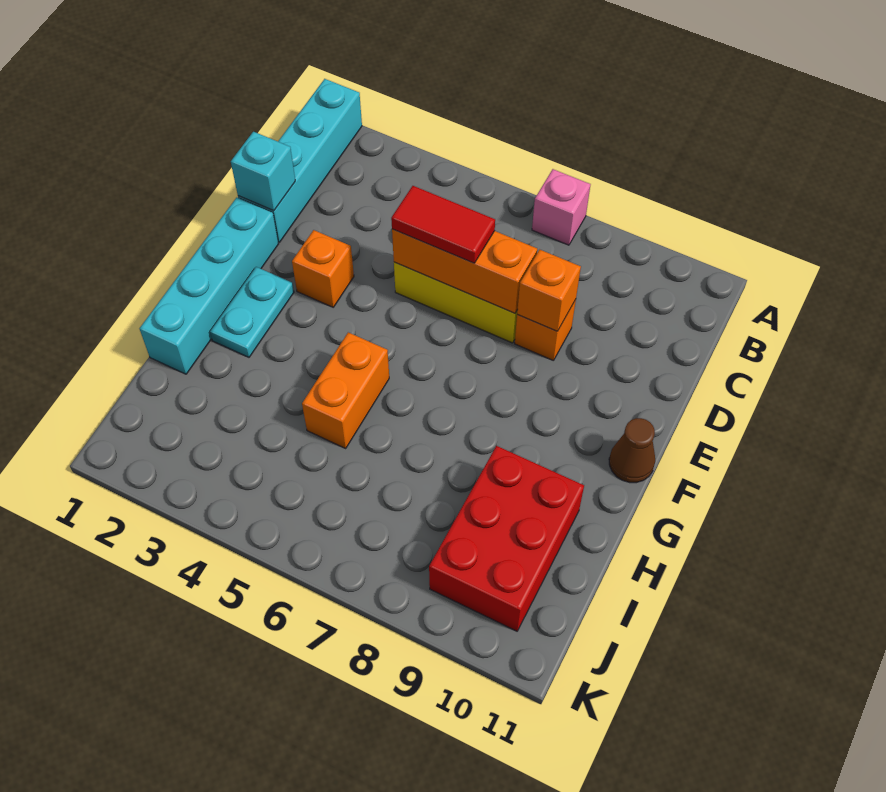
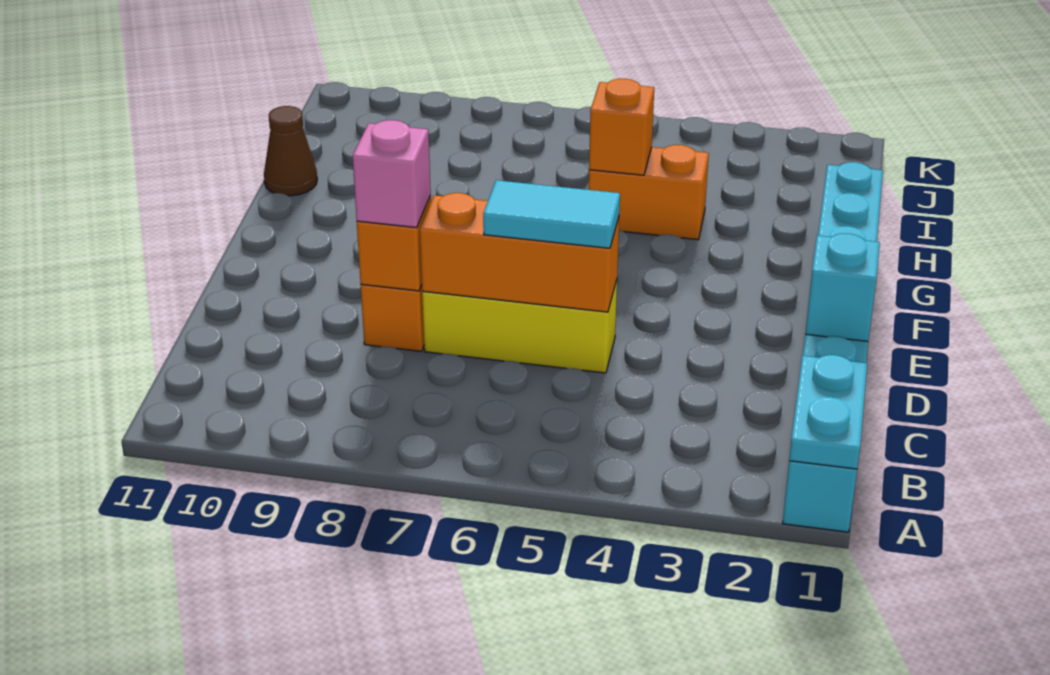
pink 1x1 brick [532,169,591,245] -> pink 1x1 brick moved to [353,120,431,228]
red 1x2 tile [391,186,495,263] -> cyan 1x2 tile [483,180,620,248]
orange 1x1 brick [292,230,354,307] -> orange 1x1 brick moved to [589,79,654,175]
cyan 1x2 plate [210,267,294,357] -> cyan 1x2 plate moved to [789,355,867,469]
brown 1x1 cone [609,418,655,483] -> brown 1x1 cone moved to [264,106,317,196]
orange 1x2 brick [302,332,389,448] -> orange 1x2 brick turned to [589,145,709,240]
red 2x3 brick [429,446,584,631] -> none

